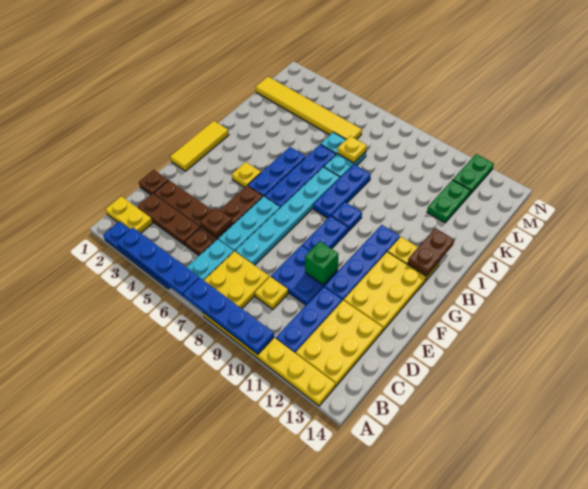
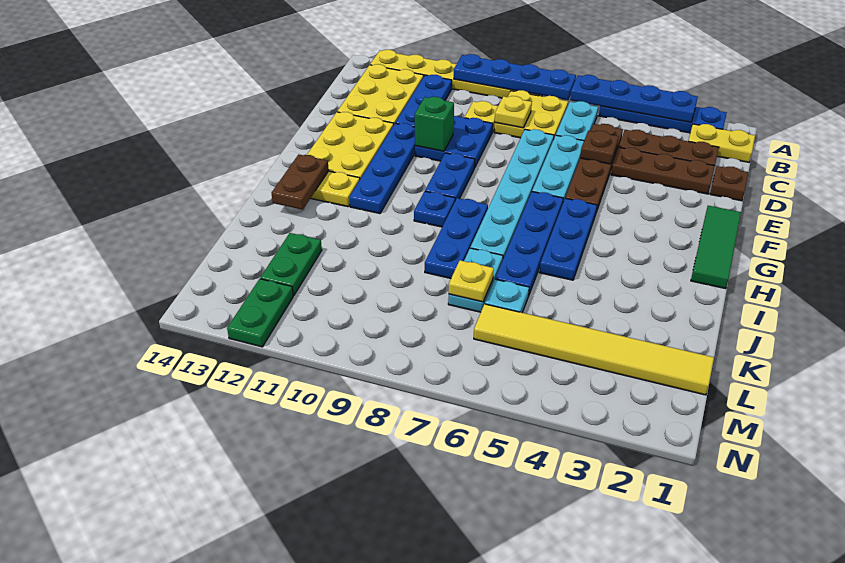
yellow 1x3 tile [170,121,229,171] -> green 1x3 tile [691,206,741,289]
yellow 1x1 plate [232,162,261,187] -> yellow 1x1 plate moved to [495,96,532,128]

